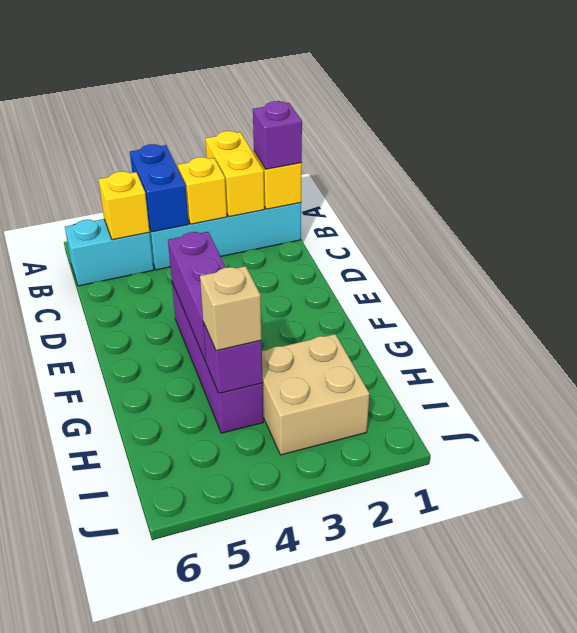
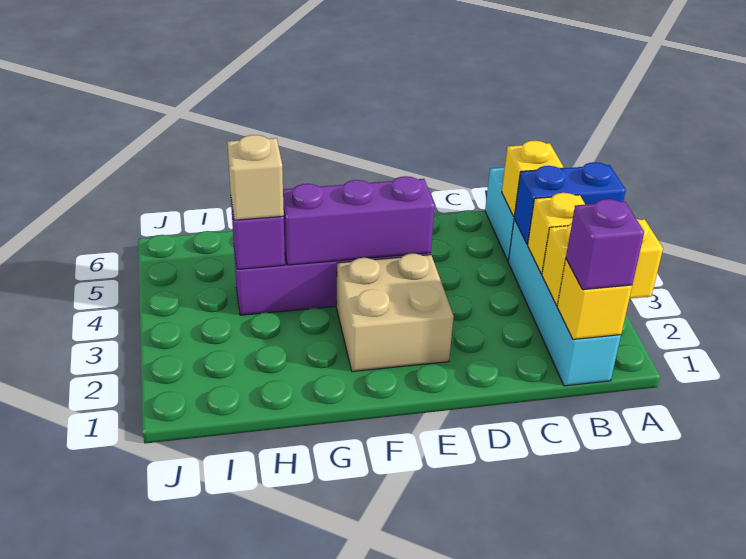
tan 2x2 brick [262,334,370,455] -> tan 2x2 brick moved to [336,253,454,372]

